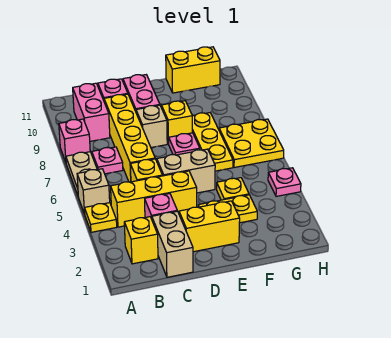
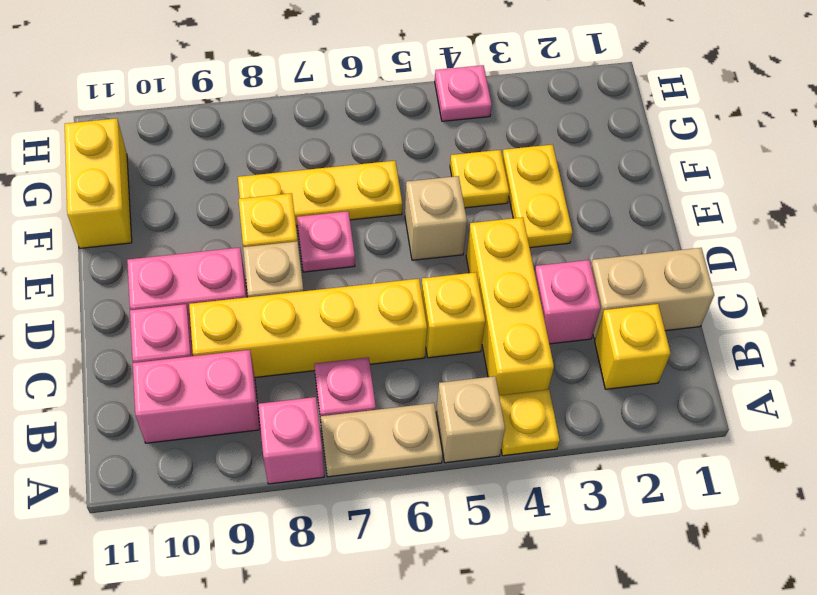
yellow 1x2 brick [179,201,240,252] -> none
tan 1x2 brick [157,149,215,193] -> tan 1x1 brick [405,176,467,260]
yellow 2x2 plate [219,119,284,168] -> none

